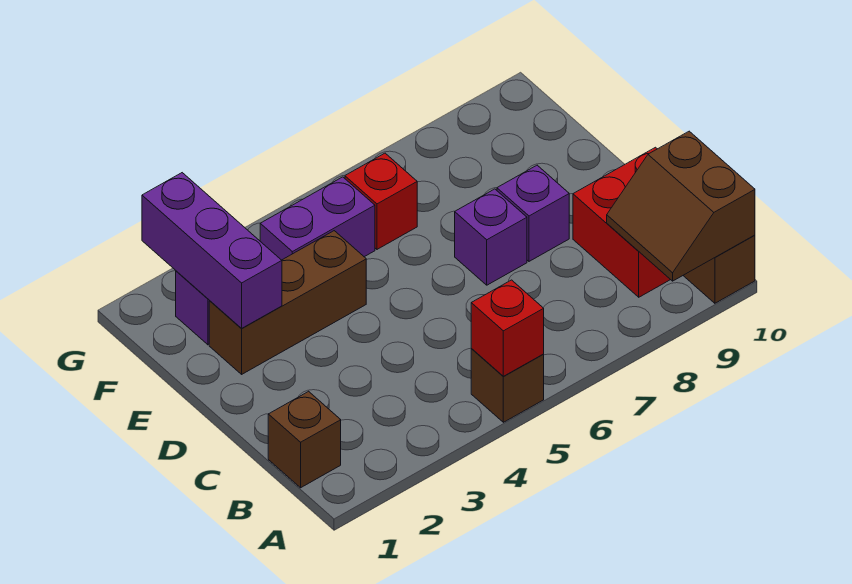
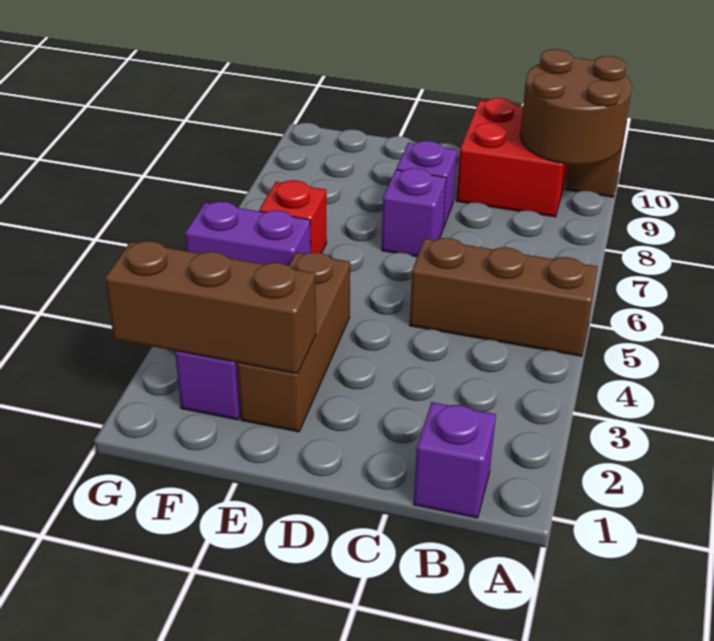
brown 1x1 brick [471,349,544,422] -> brown 1x3 brick [410,238,598,356]
red 1x1 brick [471,280,544,377] -> none
brown 2x2 slope [607,131,755,281] -> brown 2x2 round brick [520,49,632,165]
brown 1x1 brick [268,391,341,488] -> purple 1x1 brick [413,402,496,518]
purple 1x3 brick [142,173,282,329] -> brown 1x3 brick [105,241,316,374]
purple 1x2 brick [260,177,375,260] -> purple 1x2 brick turned to [185,202,311,266]

